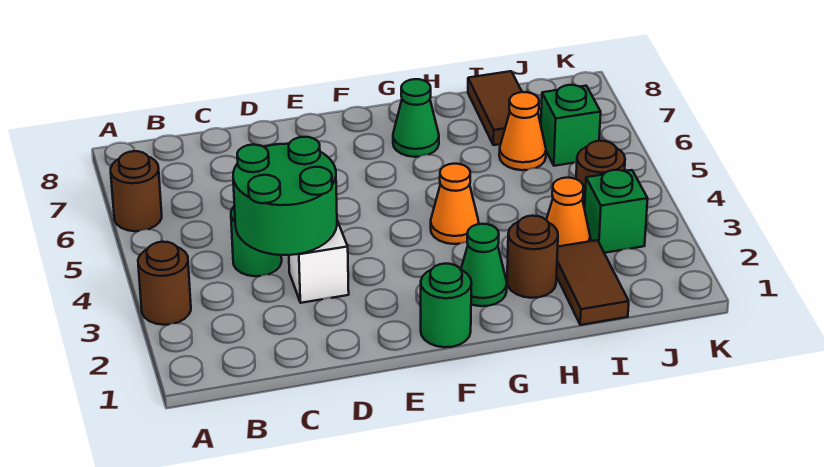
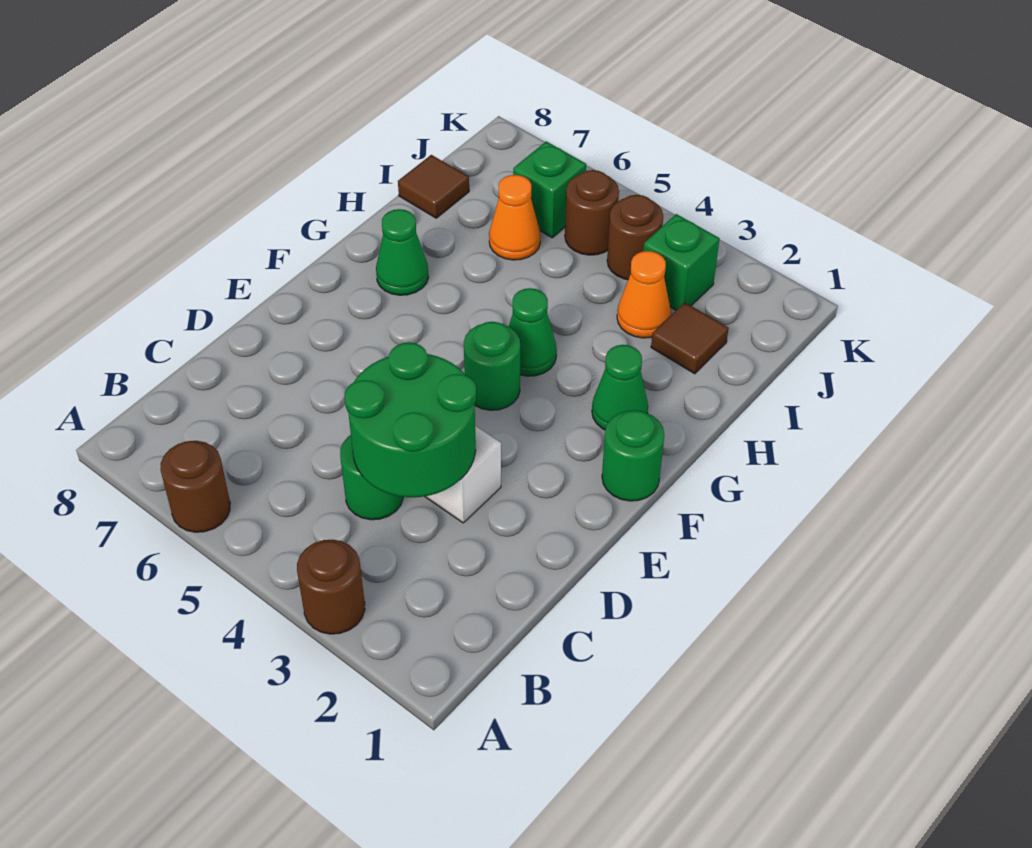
none -> green 1x1 round brick [464,322,520,410]
orange 1x1 cone [431,164,479,244] -> green 1x1 cone [509,288,557,376]
brown 1x1 round brick [507,216,558,298] -> brown 1x1 round brick moved to [565,170,619,255]
brown 1x2 tile [557,240,629,325] -> brown 1x1 tile [651,302,729,374]
brown 1x2 tile [468,71,522,145] -> brown 1x1 tile [398,155,469,218]

